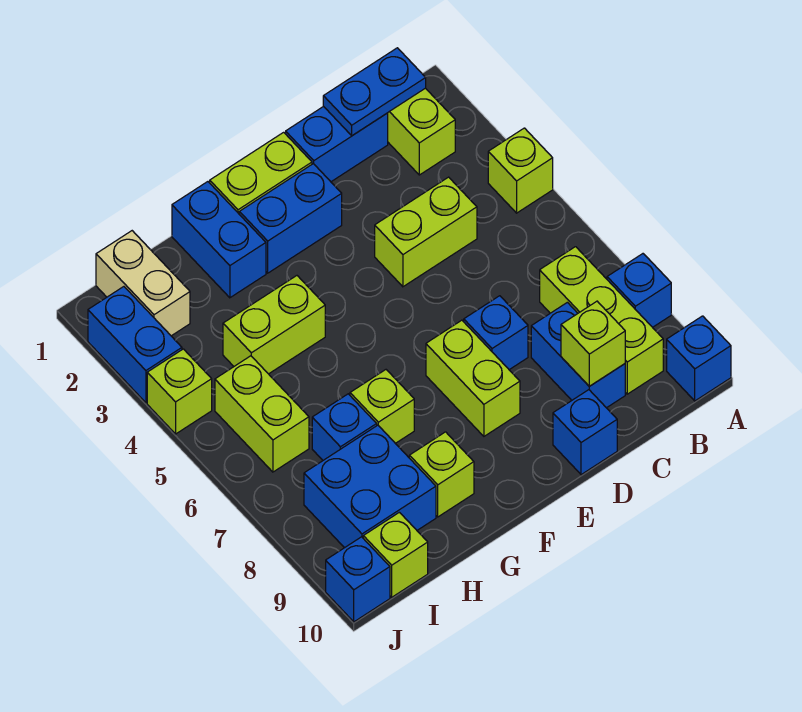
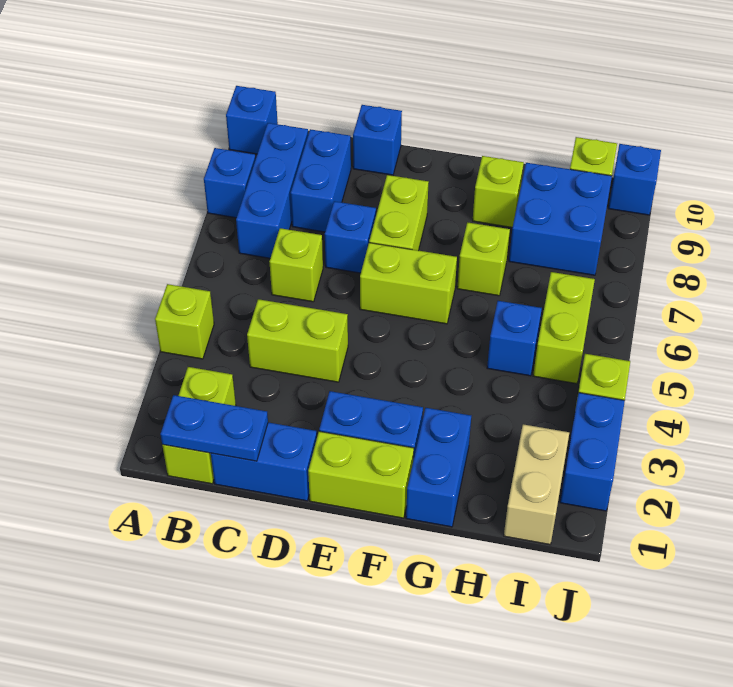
lime 1x3 brick [540,247,663,394] -> blue 1x3 brick [236,123,308,258]
lime 1x1 brick [561,301,625,386] -> lime 1x1 brick moved to [270,228,323,302]
lime 1x2 brick [223,276,325,374] -> lime 1x2 brick moved to [360,243,457,324]
blue 1x1 brick [312,394,377,460] -> blue 1x1 brick moved to [487,301,542,376]

